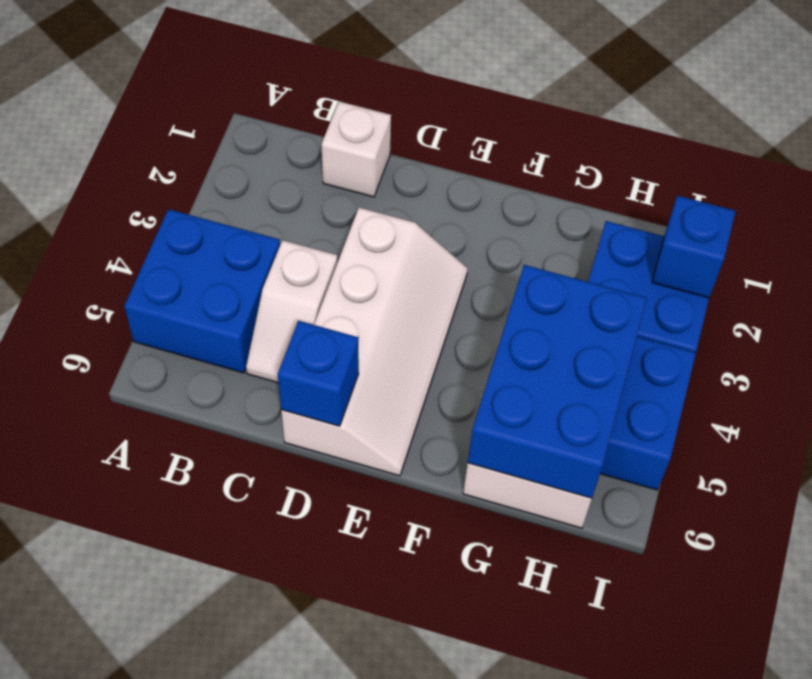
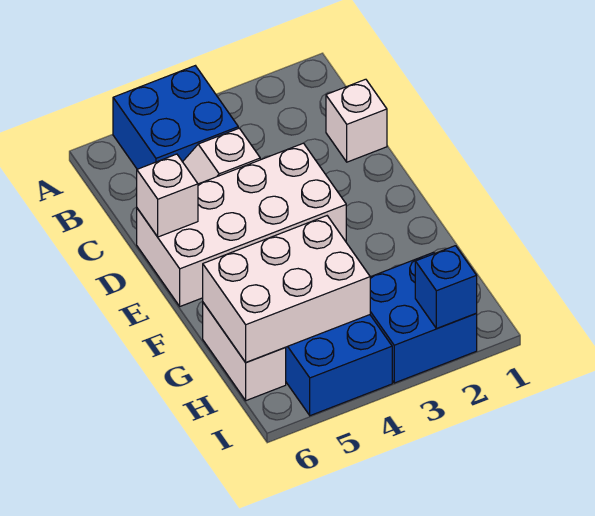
white 2x4 slope [281,208,468,476] -> white 2x4 brick [137,143,346,306]
blue 1x1 brick [278,321,359,426] -> white 1x1 brick [137,154,198,237]
blue 2x3 brick [468,265,647,498] -> white 2x3 brick [203,216,370,362]

